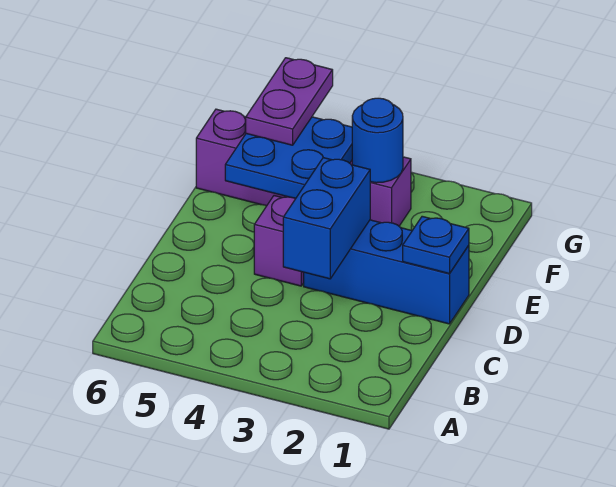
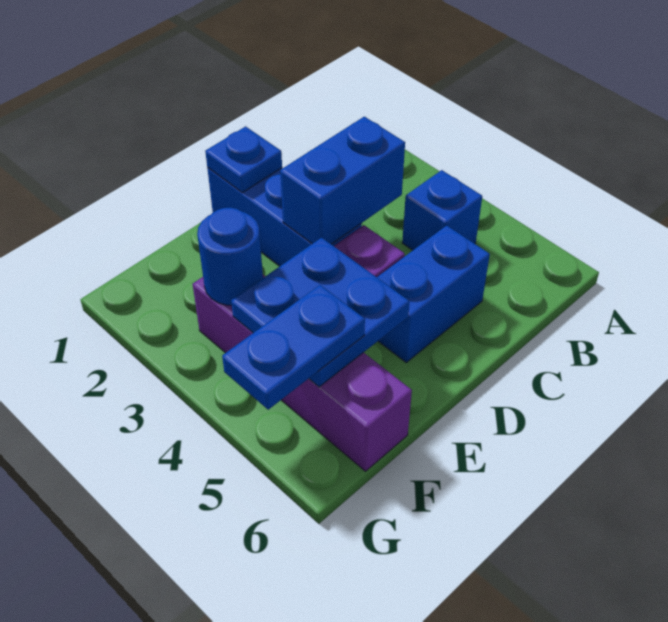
none -> blue 1x1 brick [402,170,482,250]
none -> blue 1x2 brick [377,225,490,362]
purple 1x2 plate [246,58,333,145] -> blue 1x2 plate [222,285,365,410]

